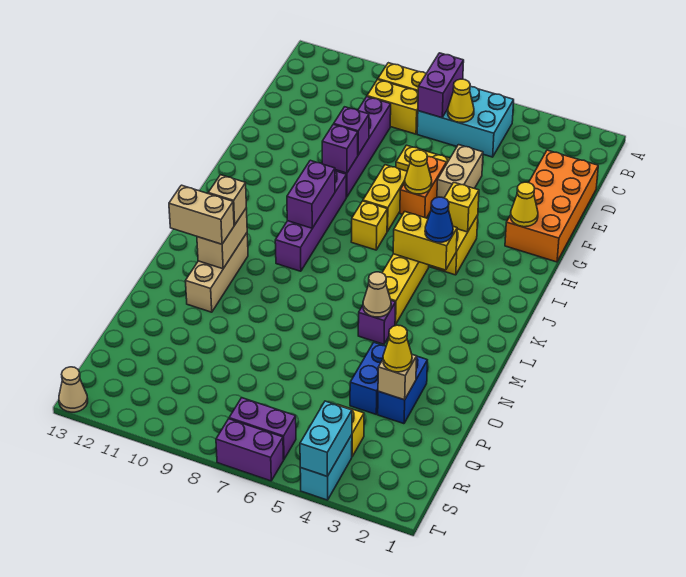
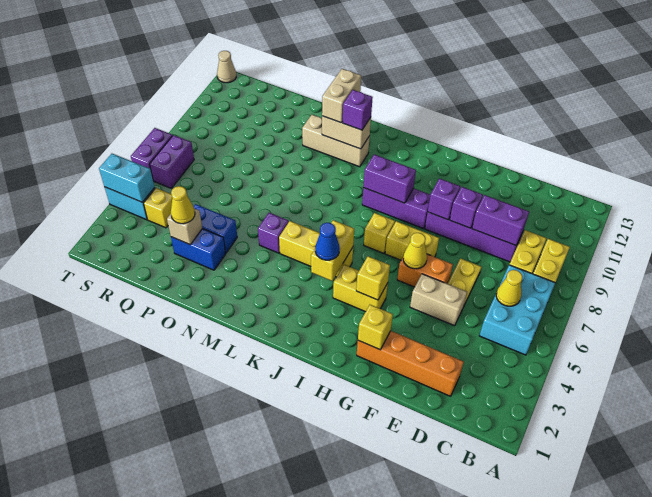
purple 1x2 brick [418,53,464,118] -> purple 1x2 brick moved to [472,195,529,245]
orange 2x4 brick [505,150,598,262] -> orange 1x4 brick [357,331,464,396]
yellow 1x1 cone [511,182,538,227] -> yellow 1x1 brick [358,305,393,350]
purple 1x4 brick [275,171,346,271] -> purple 1x3 brick [362,188,430,229]
tan 1x1 brick [208,175,246,225] -> purple 1x1 brick [343,90,373,130]
tan 1x1 cone [363,272,391,317] -> none

